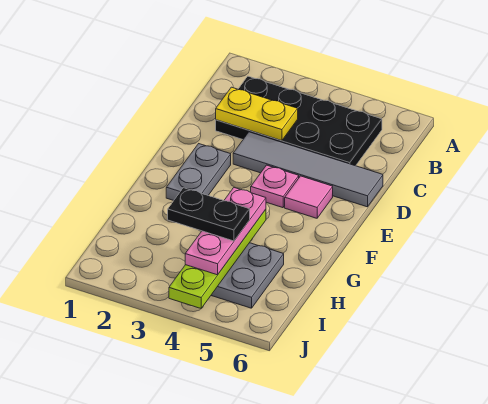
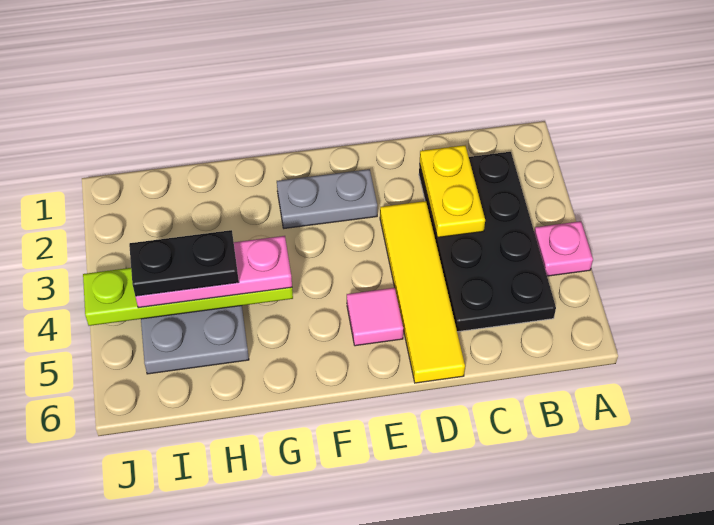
grey 1x4 tile [233,132,383,207] -> yellow 1x4 tile [380,201,465,383]
pink 1x1 plate [251,165,299,208] -> pink 1x1 plate moved to [534,221,593,276]
black 1x2 plate [168,188,250,241] -> black 1x2 plate turned to [129,230,239,296]

